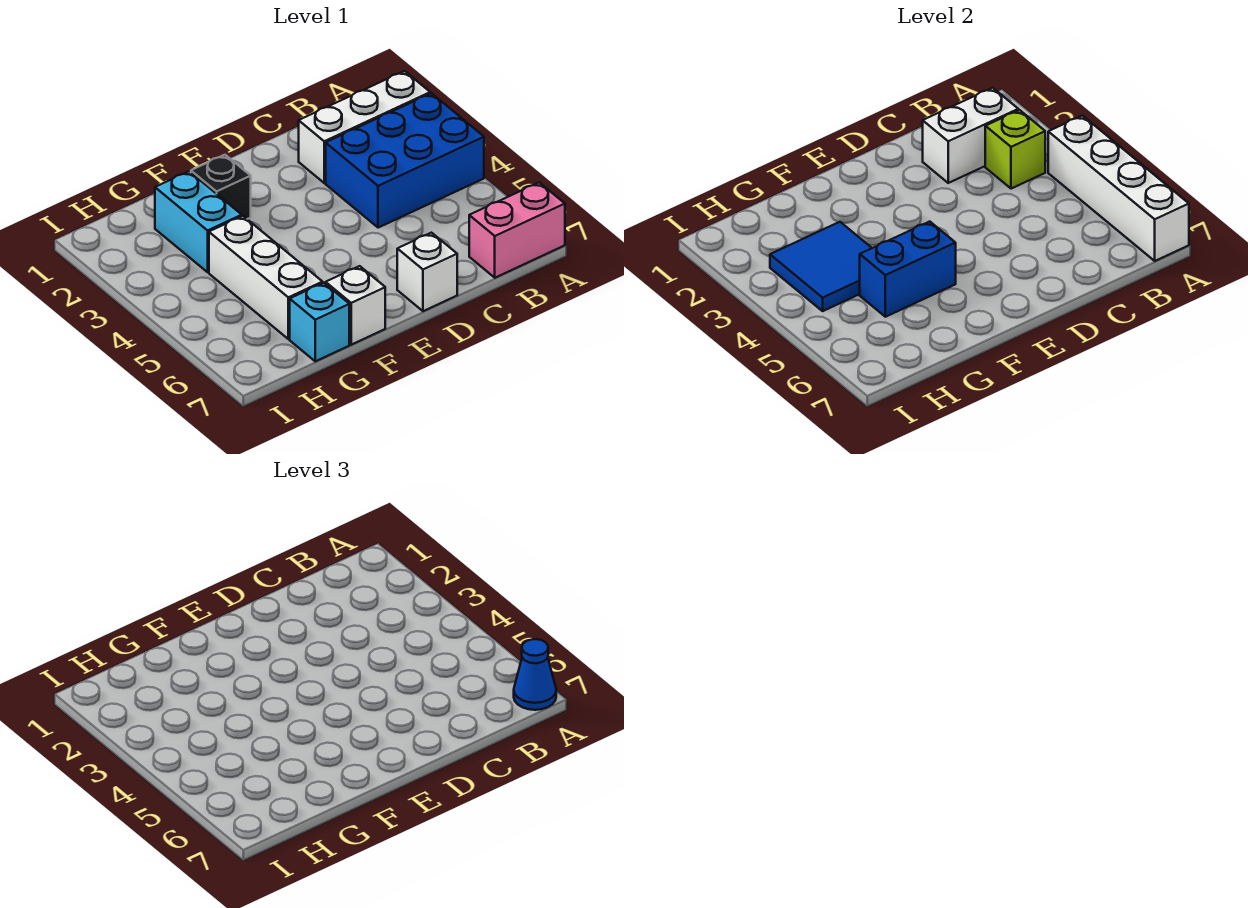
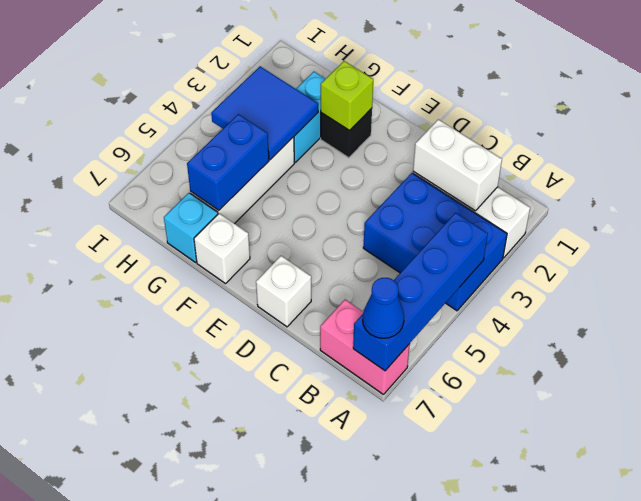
white 1x4 brick [1048,116,1189,261] -> blue 1x4 brick [353,213,488,371]
lime 1x1 brick [985,110,1045,189] -> lime 1x1 brick moved to [321,61,373,131]
blue 1x2 brick [860,222,956,317] -> blue 1x2 brick turned to [187,114,269,210]

